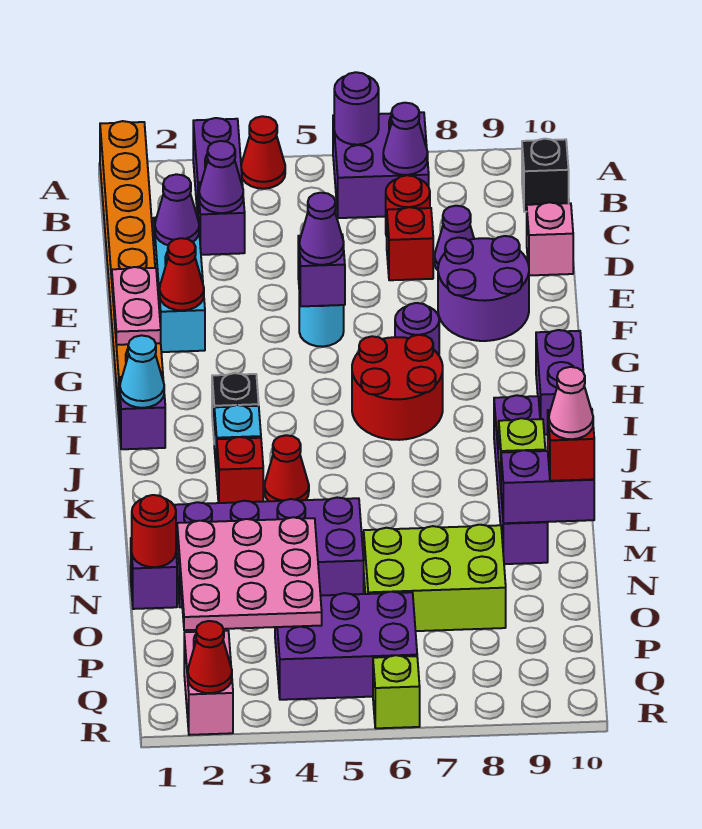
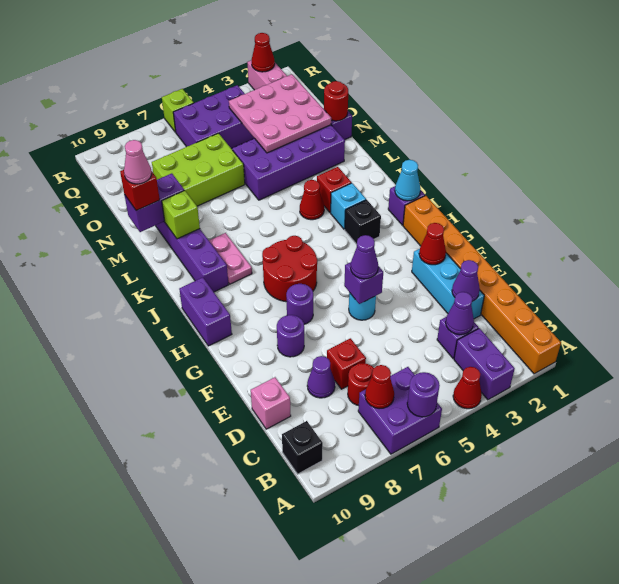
purple 1x1 cone [383,103,428,175] -> red 1x1 cone [365,365,394,409]
purple 2x2 round brick [438,236,529,341] -> purple 1x1 round brick [277,315,304,357]
pink 1x2 plate [112,267,161,345] -> pink 1x2 plate moved to [209,233,252,284]

